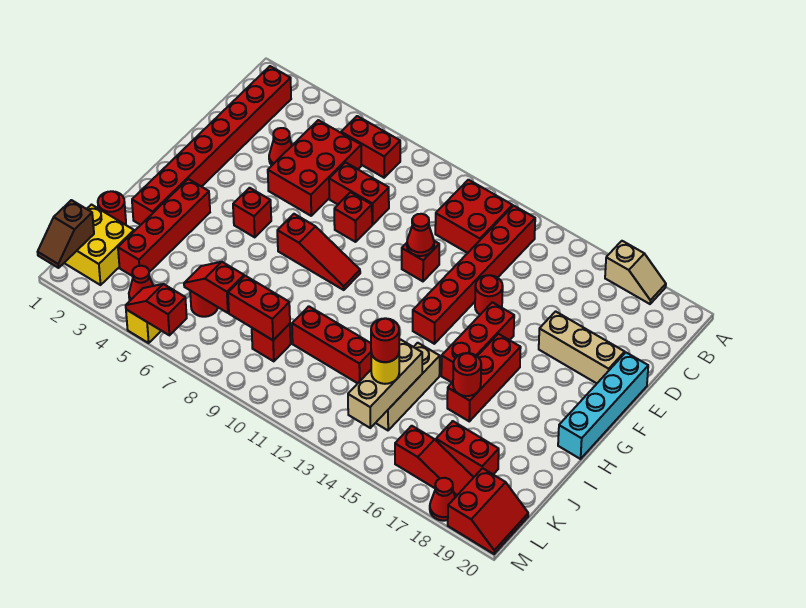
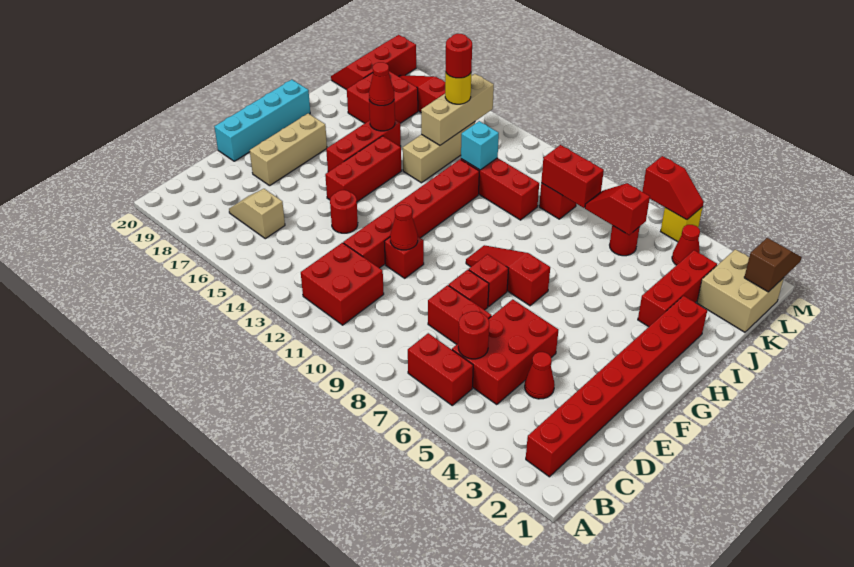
tan 1x2 slope [605,241,666,304] -> tan 1x2 slope moved to [229,189,285,239]
red 1x6 brick [413,206,535,344] -> red 1x6 brick moved to [343,160,479,268]
tan 1x3 brick [539,311,625,383] -> tan 1x3 brick turned to [250,114,327,186]
red 1x1 brick [233,188,271,237] -> red 1x1 brick moved to [469,254,509,307]
red 1x4 brick [118,179,210,276] -> red 1x3 brick [638,250,717,327]
red 1x1 round brick [98,191,126,225] -> red 1x1 round brick moved to [458,311,489,359]
none -> cyan 1x1 brick [461,121,499,170]
yellow 2x2 brick [65,205,134,285] -> tan 2x2 brick [697,249,784,332]
red 1x2 slope [184,262,244,313] -> red 1x2 slope turned to [585,183,650,235]
red 1x2 brick [436,421,499,477] -> red 2x2 brick [347,71,418,123]
red 2x2 slope [448,468,528,554] -> red 2x3 slope [331,35,416,90]
red 1x1 cone [430,478,455,521] -> red 1x1 cone moved to [369,62,394,106]

